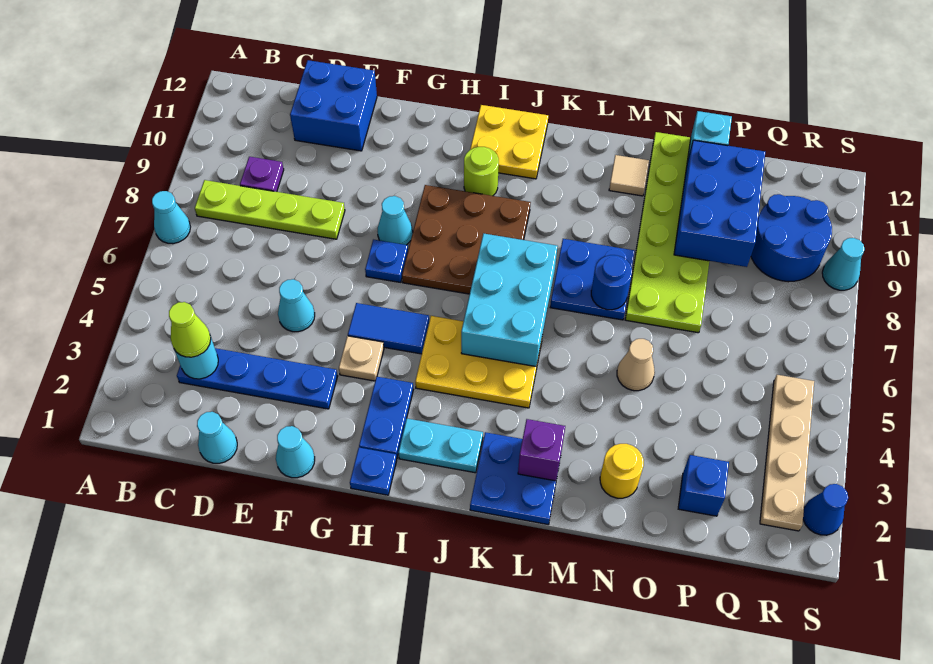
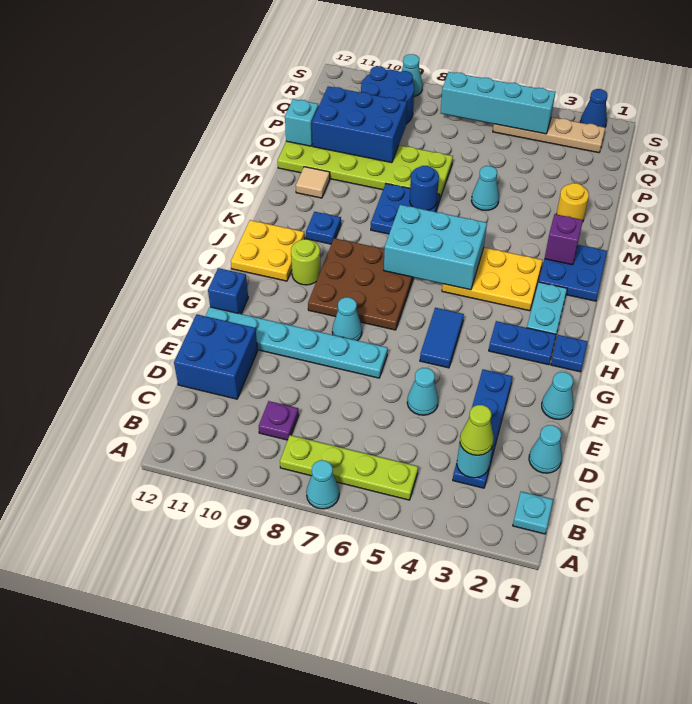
none -> cyan 1x1 plate [513,492,553,534]
lime 1x4 plate [195,180,345,239] -> lime 1x4 plate turned to [280,435,418,500]
none -> cyan 1x6 plate [206,307,388,378]
tan 1x1 plate [339,336,384,381] -> none
blue 1x1 plate [365,240,408,282] -> blue 1x1 plate moved to [306,212,341,244]
yellow 2x3 plate [415,316,542,408] -> yellow 2x3 plate turned to [442,248,543,311]
tan 1x1 cone [617,339,655,391] -> cyan 1x1 cone [471,166,499,211]
blue 1x1 brick [678,455,729,516] -> blue 1x1 brick moved to [208,268,248,314]
none -> cyan 1x4 brick [441,72,555,134]

